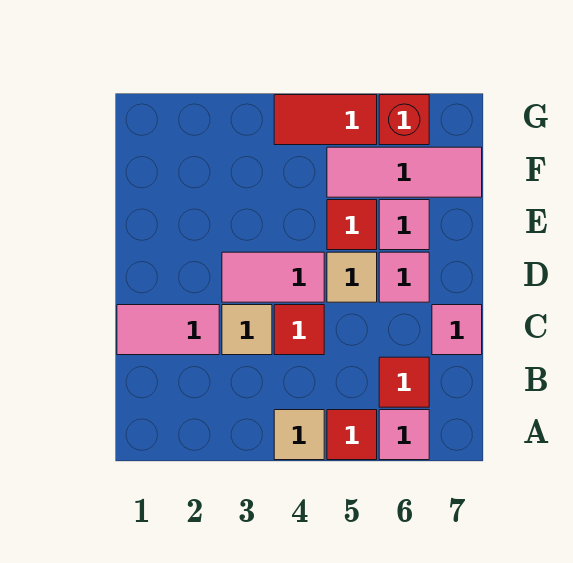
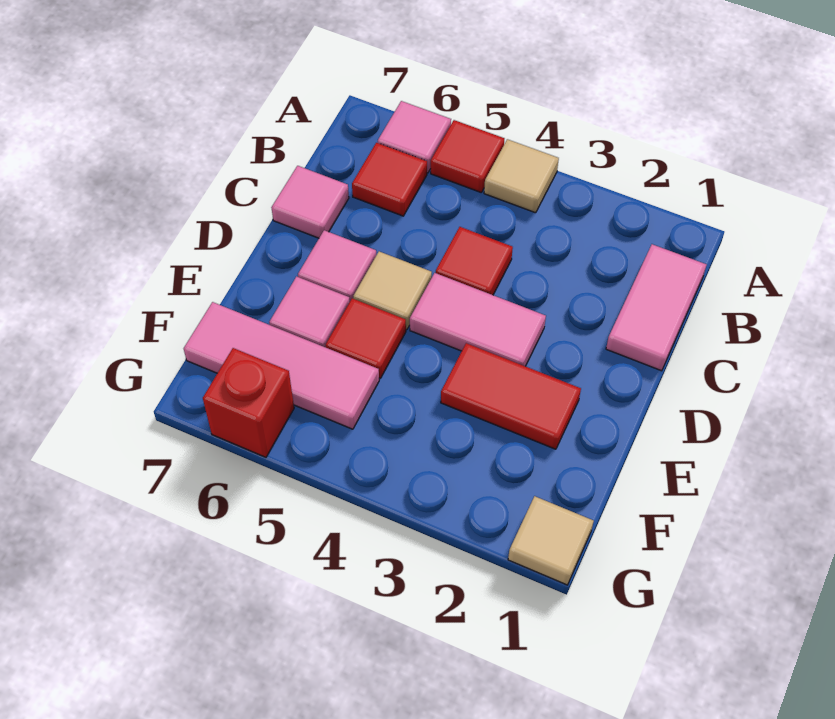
pink 1x2 tile [117,305,219,355] -> pink 1x2 tile turned to [606,244,707,371]
tan 1x1 tile [222,305,272,355] -> tan 1x1 tile moved to [508,496,594,585]
red 1x2 tile [274,95,377,145] -> red 1x2 tile moved to [441,343,581,449]

